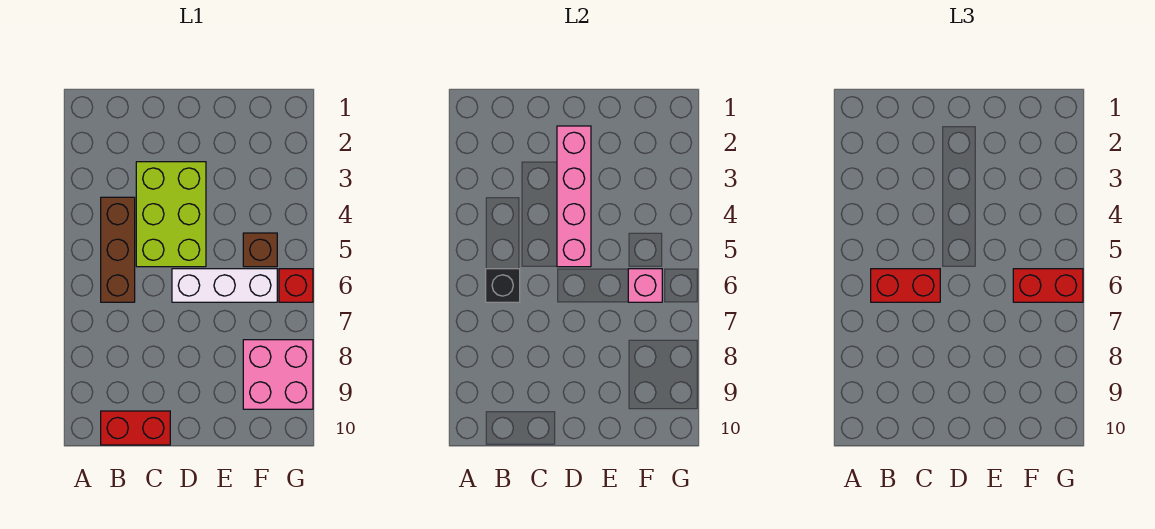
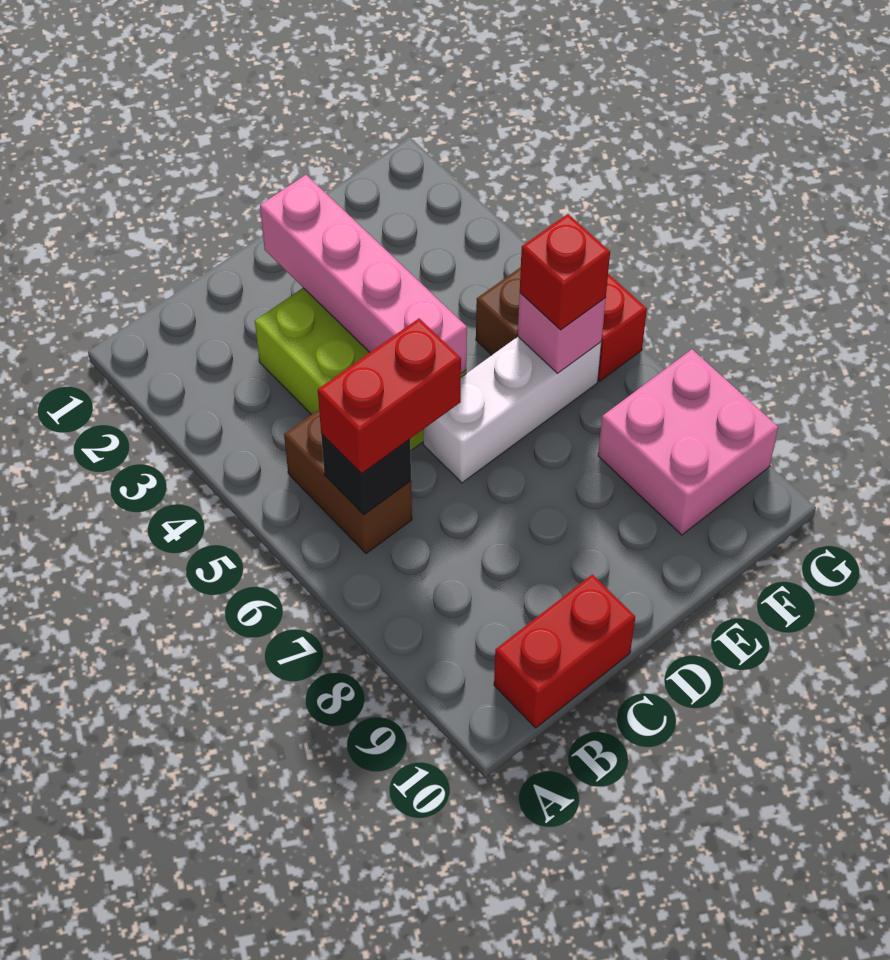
brown 1x3 brick [101,197,135,302] -> brown 1x2 brick [284,410,412,554]
red 1x2 brick [1013,269,1083,302] -> red 1x1 brick [520,214,610,330]

